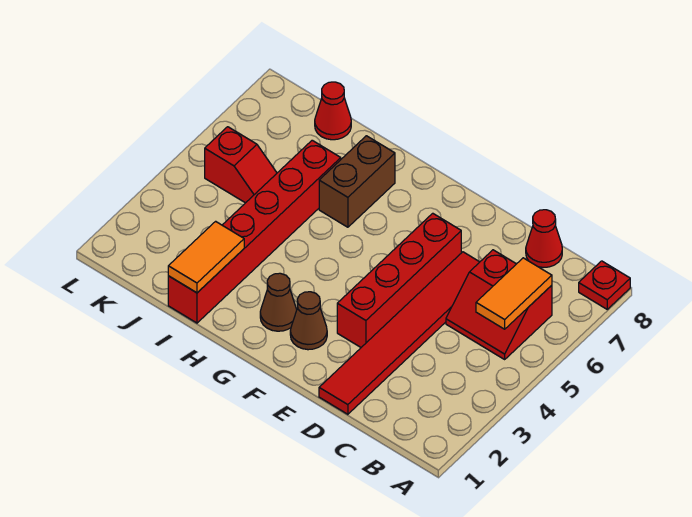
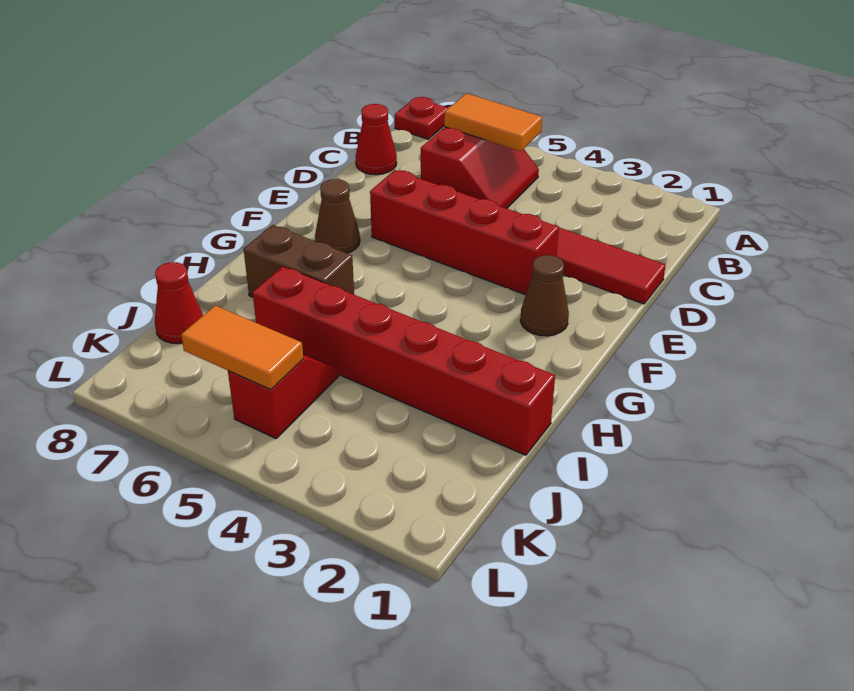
brown 1x1 cone [260,273,297,331] -> brown 1x1 cone moved to [315,179,360,253]
orange 1x2 tile [168,221,244,293] -> orange 1x2 tile moved to [181,306,303,390]

